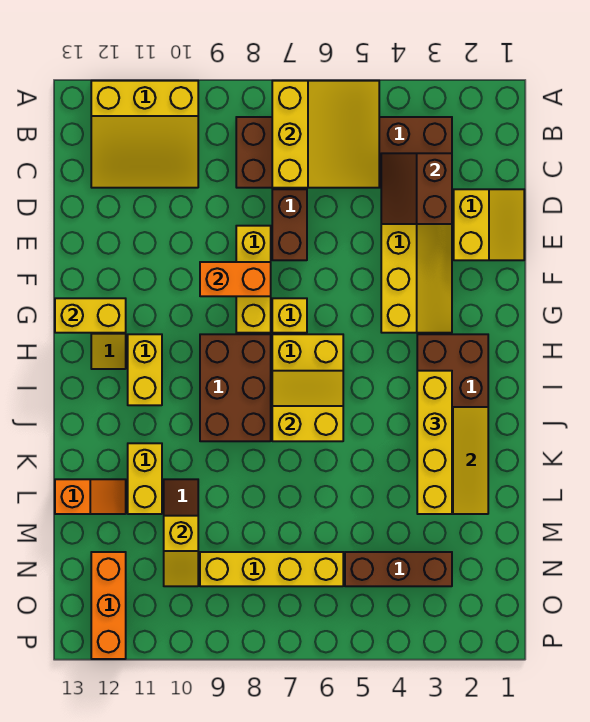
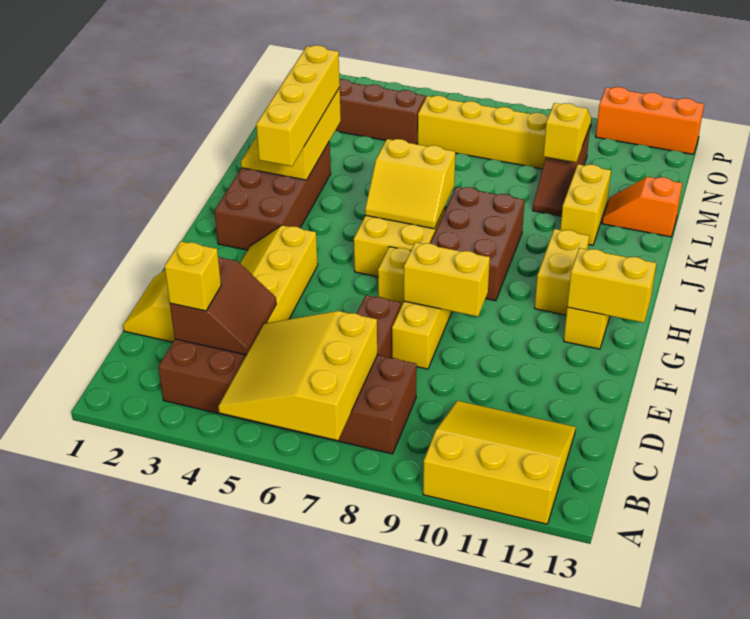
none -> yellow 1x1 brick [165,241,221,311]
orange 1x2 brick [200,262,271,296] -> yellow 1x2 brick [404,242,490,317]
orange 1x3 brick [91,552,126,659] -> orange 1x3 brick turned to [596,87,704,154]

